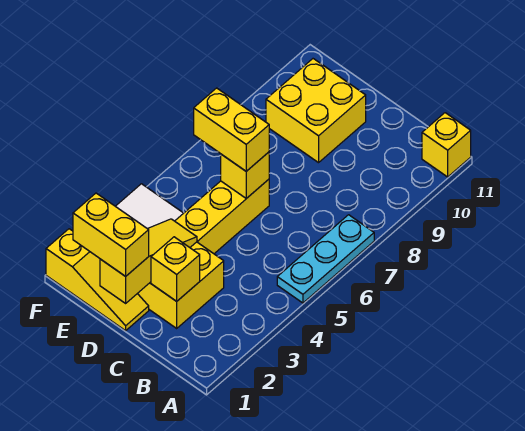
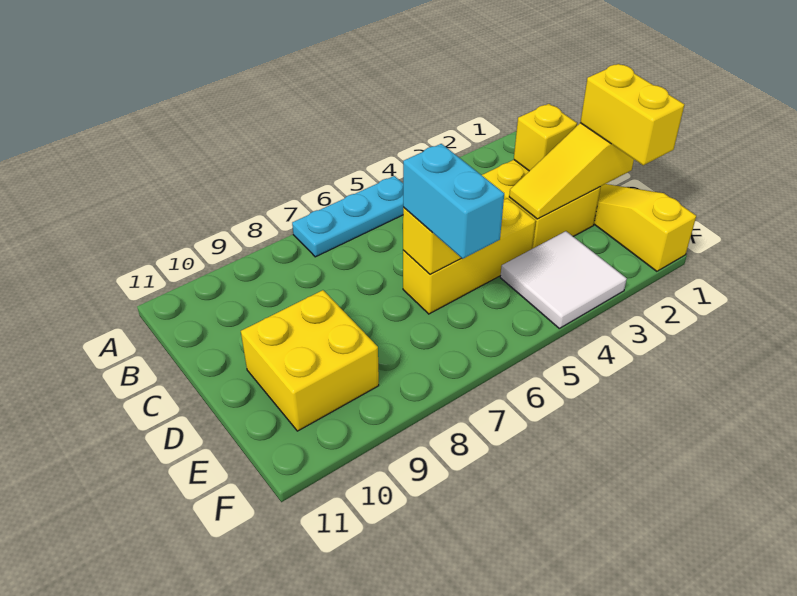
yellow 1x1 brick [422,113,471,177] -> none
yellow 1x2 brick [194,88,269,171] -> cyan 1x2 brick [403,144,504,259]

